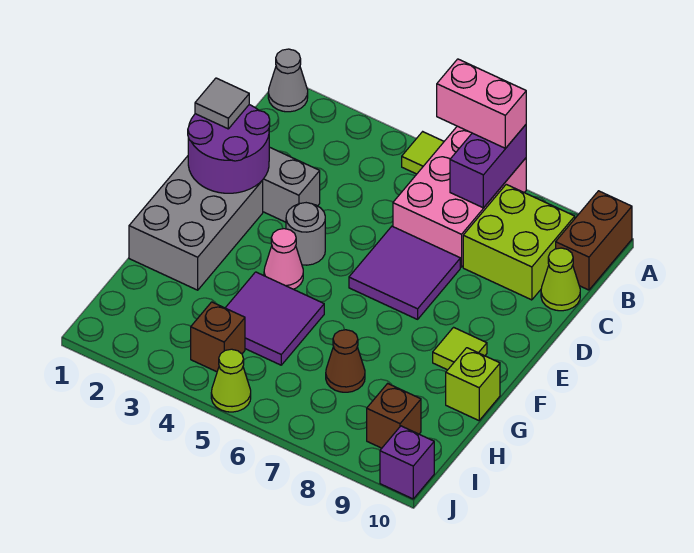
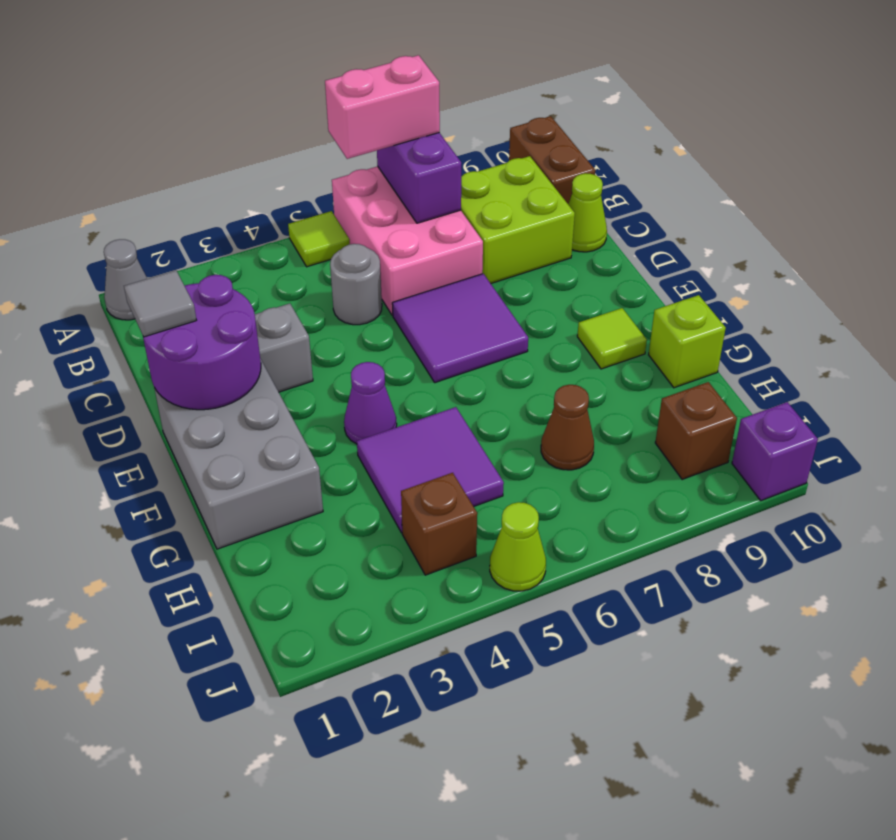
grey 1x1 round brick [286,203,325,265] -> grey 1x1 round brick moved to [330,244,382,325]
pink 1x1 cone [264,229,303,289] -> purple 1x1 cone [344,362,397,444]

